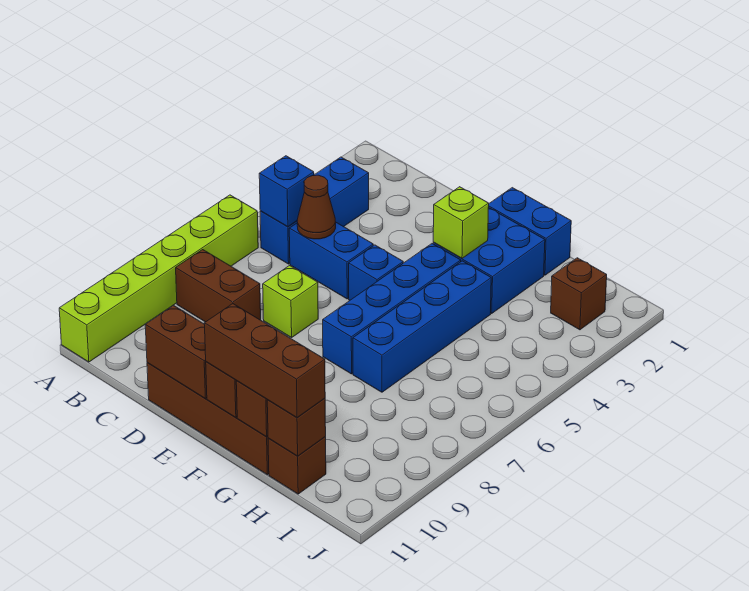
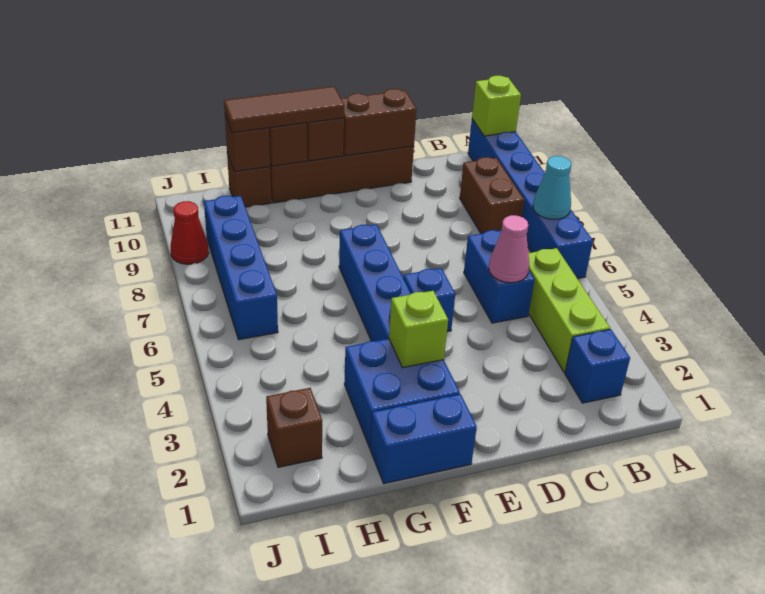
lime 1x6 brick [59,195,258,362] -> blue 1x6 brick [468,119,593,279]
none -> cyan 1x1 cone [533,156,571,219]
blue 1x3 brick [260,157,369,264] -> lime 1x3 brick [528,248,610,373]
blue 1x1 brick [259,156,314,227] -> blue 1x1 brick moved to [565,329,630,403]
brown 1x2 brick [176,250,261,322] -> brown 1x2 brick turned to [460,157,524,234]
blue 1x2 brick [289,223,373,299] -> blue 1x2 brick turned to [464,230,535,323]
brown 1x1 cone [297,175,336,239] -> pink 1x1 cone [489,215,529,283]
lime 1x1 brick [263,266,318,338] -> lime 1x1 brick moved to [472,76,521,136]
brown 1x3 brick [204,304,325,418] -> brown 1x3 tile [224,86,344,133]
blue 1x4 brick [353,261,491,392] -> blue 1x4 brick moved to [204,196,278,340]
none -> red 1x1 cone [170,201,209,264]

